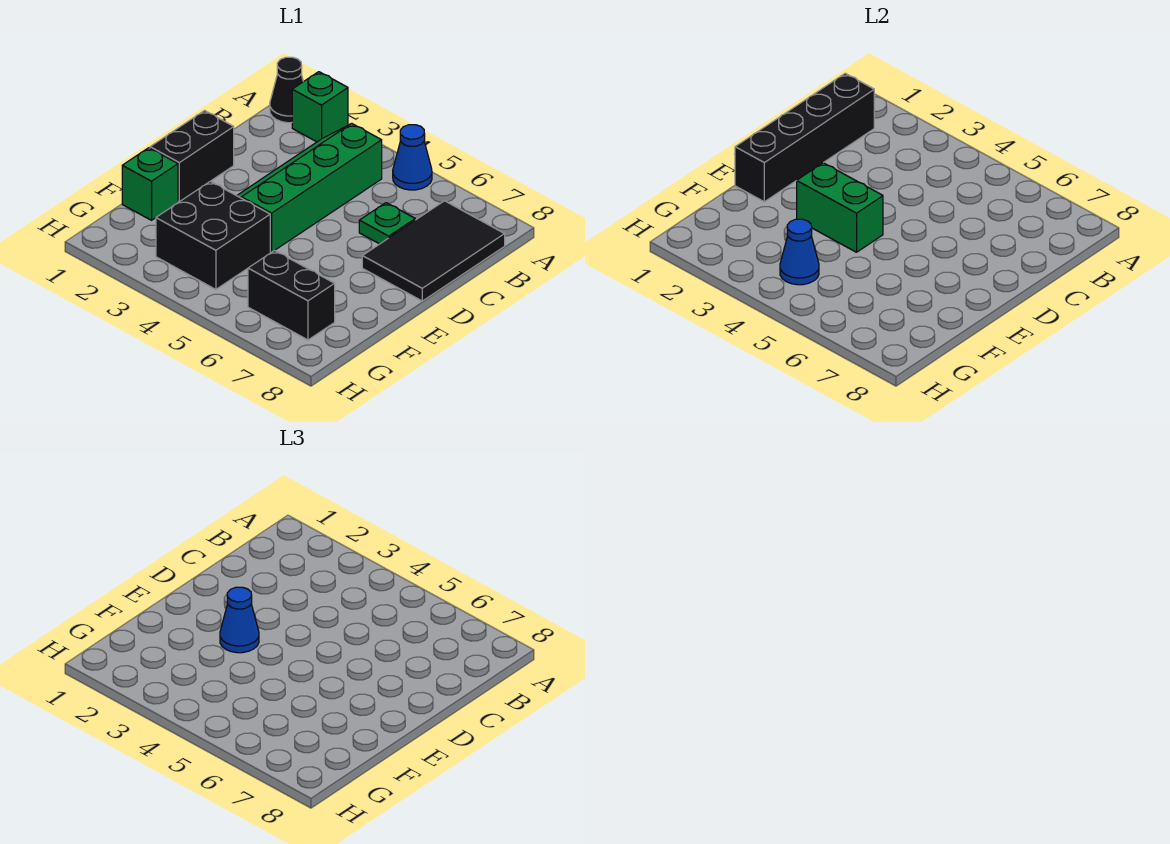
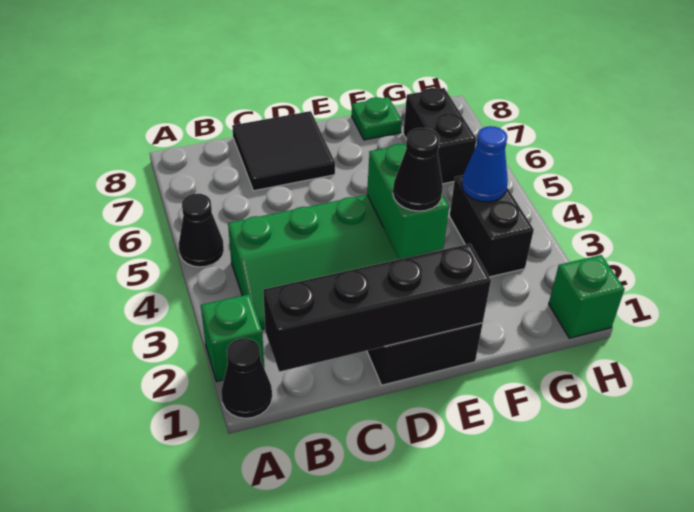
blue 1x1 cone [393,125,432,190] -> black 1x1 cone [179,194,224,267]
black 2x3 tile [362,201,505,301] -> black 2x2 tile [232,111,335,191]
green 1x1 plate [359,203,415,244] -> green 1x1 plate moved to [352,97,402,140]
blue 1x1 cone [220,587,259,653] -> black 1x1 cone [393,128,443,211]
green 1x1 brick [122,148,178,220] -> green 1x1 brick moved to [549,255,625,338]
black 2x2 brick [156,181,270,289] -> black 1x2 brick [450,175,534,277]

